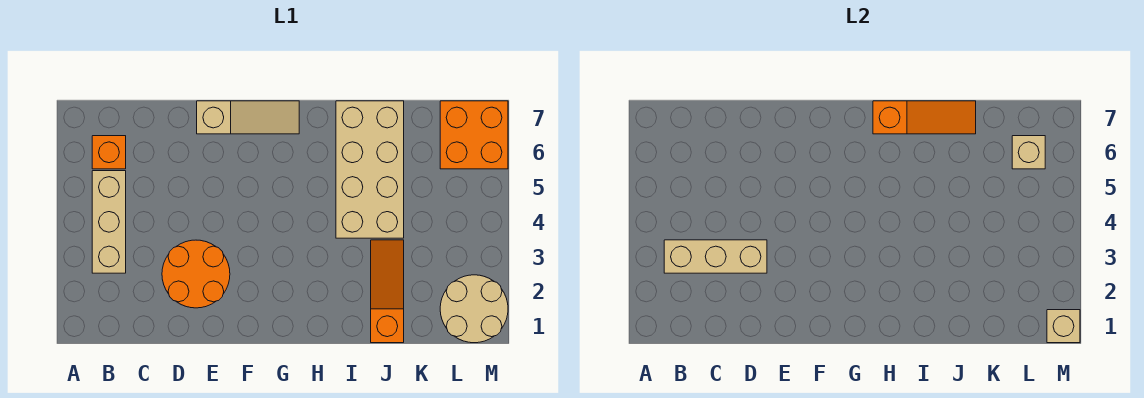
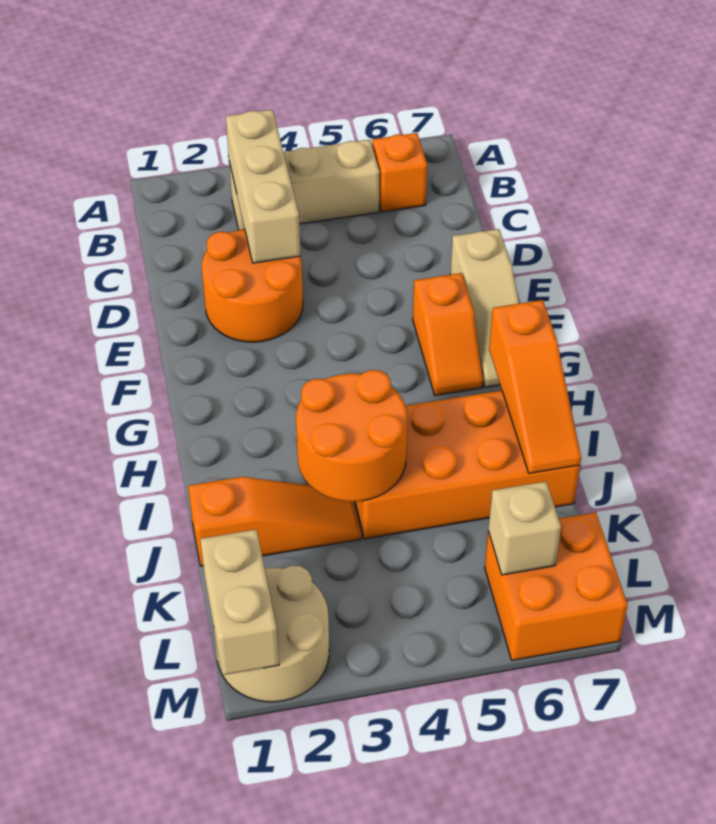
none -> orange 1x2 slope [413,273,483,395]
none -> orange 2x2 round brick [296,370,408,502]
tan 2x4 brick [336,101,404,238] -> orange 2x4 brick [355,391,580,539]
tan 1x1 brick [1047,310,1080,343] -> tan 1x2 brick [200,530,279,675]

